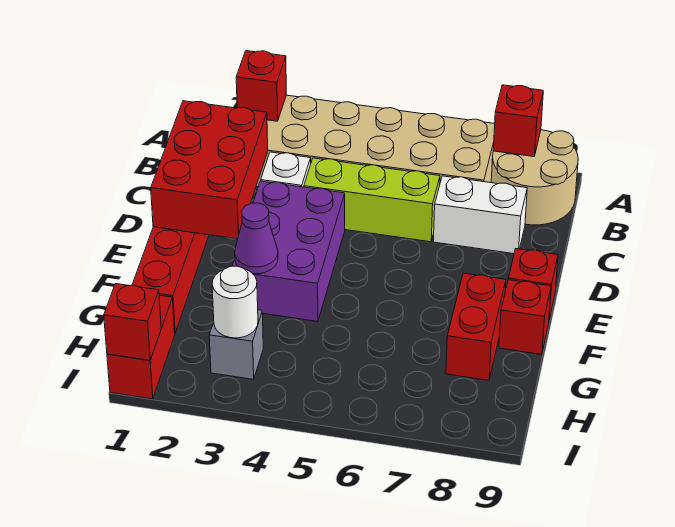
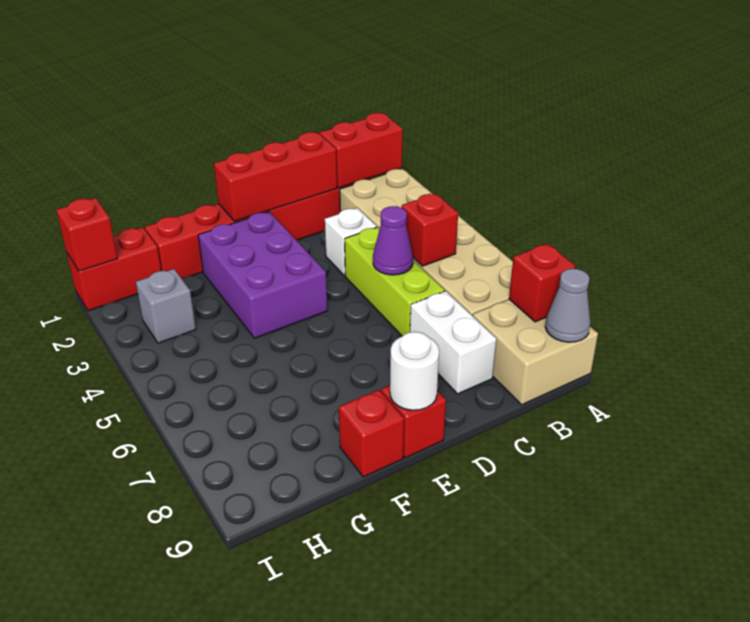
red 1x1 brick [236,51,286,121] -> red 1x1 brick moved to [402,194,458,266]
tan 2x2 round brick [491,130,578,225] -> tan 2x2 brick [473,300,598,405]
none -> grey 1x1 cone [545,269,590,342]
red 2x3 brick [151,101,268,239] -> red 1x3 brick [214,132,337,221]
purple 2x3 brick [232,181,345,322] -> purple 2x3 brick turned to [198,212,327,338]
purple 1x1 cone [235,203,278,274] -> purple 1x1 cone moved to [373,206,413,275]
red 1x2 brick [446,273,506,380] -> red 1x2 brick moved to [320,113,403,188]
white 1x1 round brick [212,266,258,338] -> white 1x1 round brick moved to [390,332,439,410]

